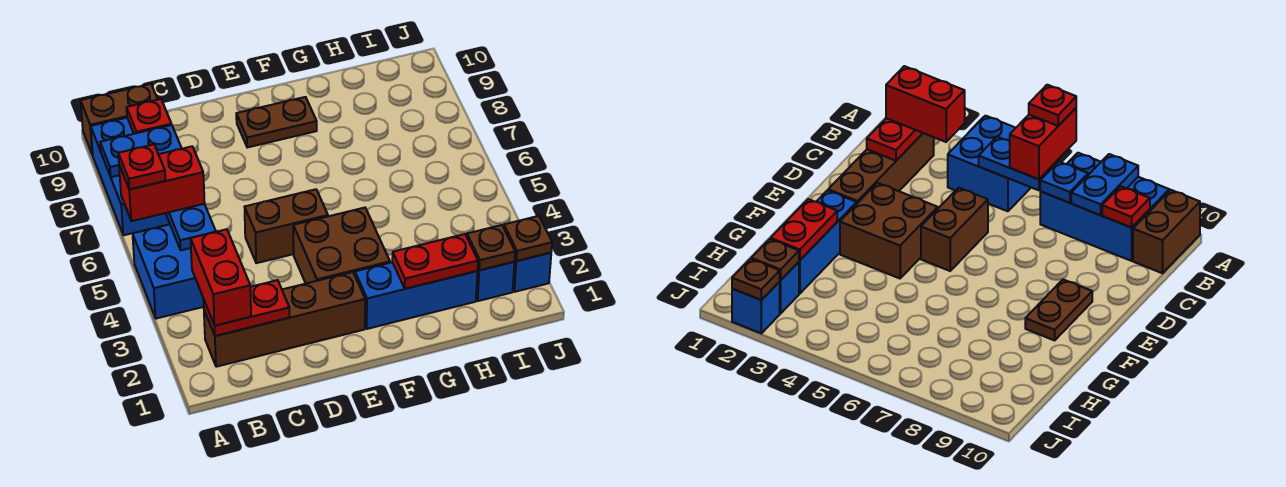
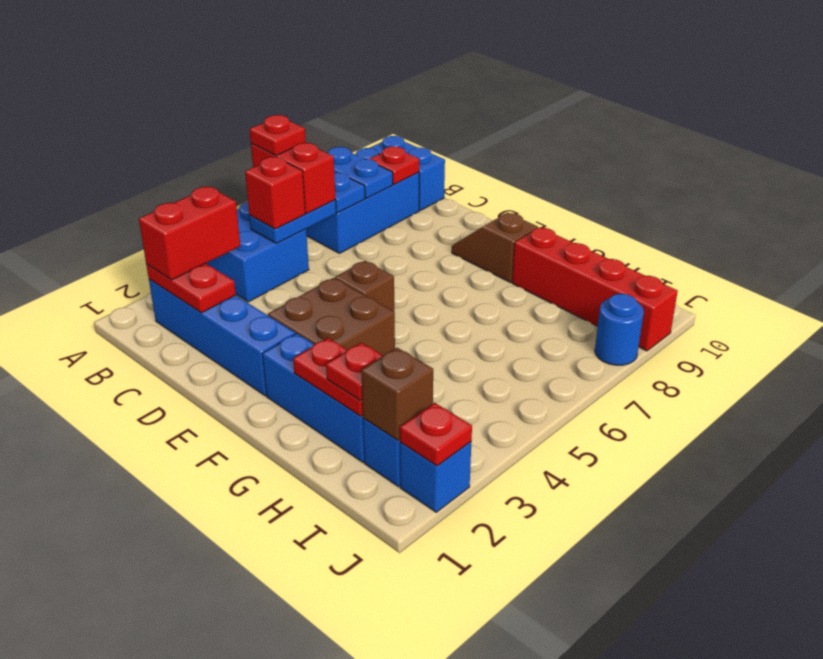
brown 1x2 brick [81,84,158,155] -> blue 1x2 brick [370,136,445,210]
brown 1x4 brick [204,272,365,367] -> blue 1x4 brick [149,279,295,396]
none -> red 1x1 brick [245,157,305,229]
brown 1x2 brick [245,189,328,263] -> brown 1x1 brick [335,261,394,311]
brown 1x2 plate [236,97,317,148] -> brown 1x2 slope [452,213,538,282]
none -> red 1x4 brick [512,227,678,351]
none -> red 1x1 plate [326,343,383,401]
brown 1x1 plate [467,225,515,270] -> brown 1x1 brick [361,348,433,440]
brown 1x1 plate [504,216,552,261] -> red 1x1 plate [400,403,472,466]
none -> blue 1x1 round brick [595,294,644,365]

